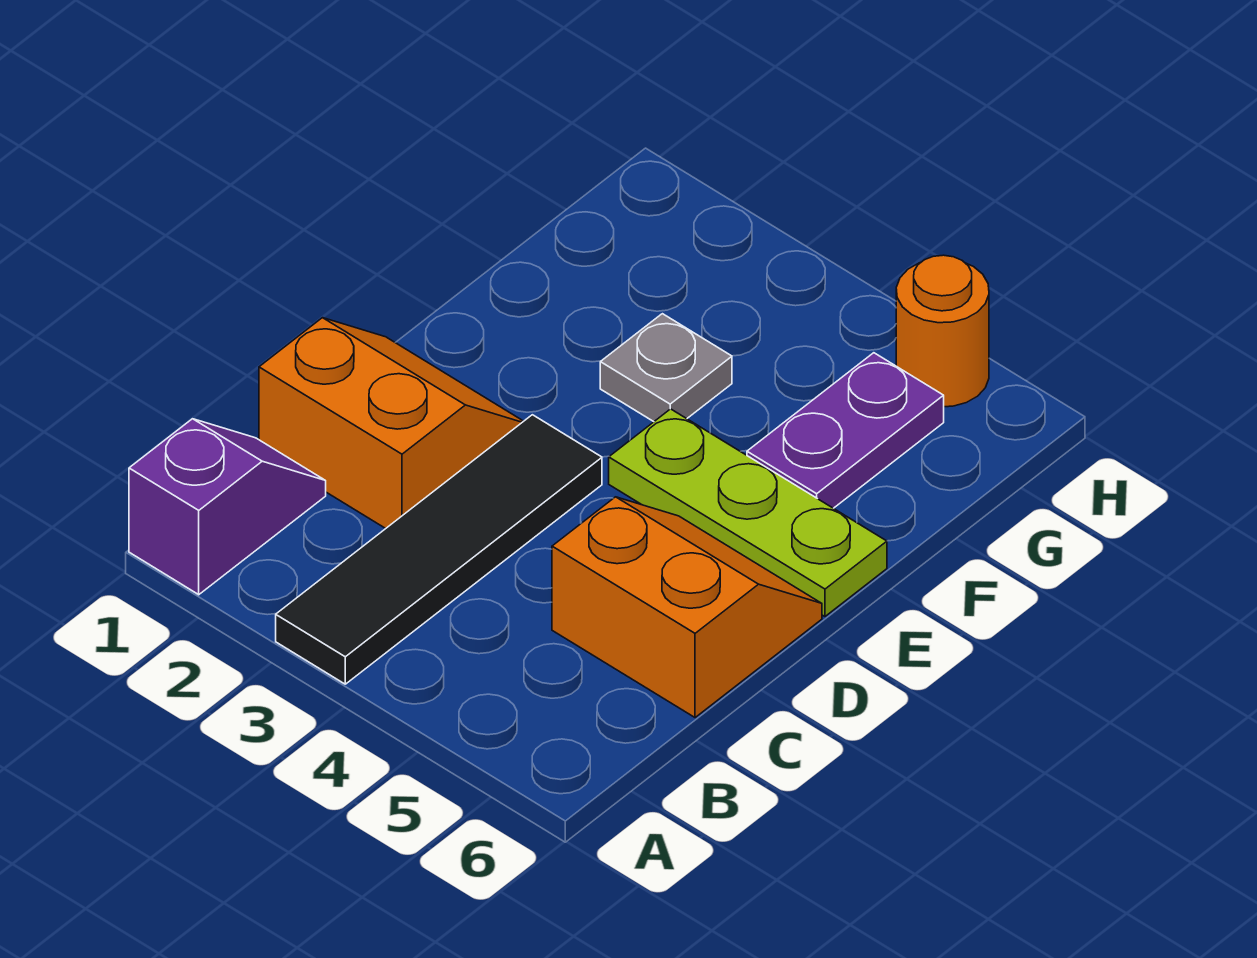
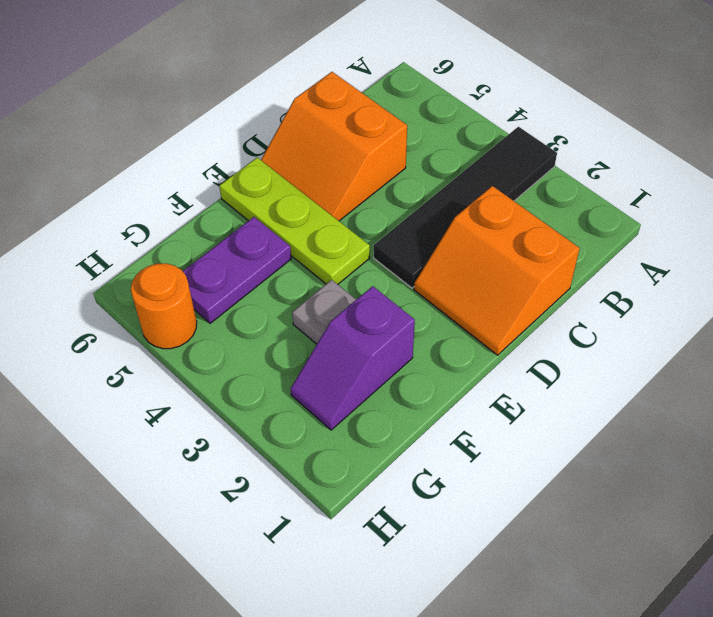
purple 1x2 slope [129,419,326,595] -> purple 1x2 slope moved to [291,286,415,430]

